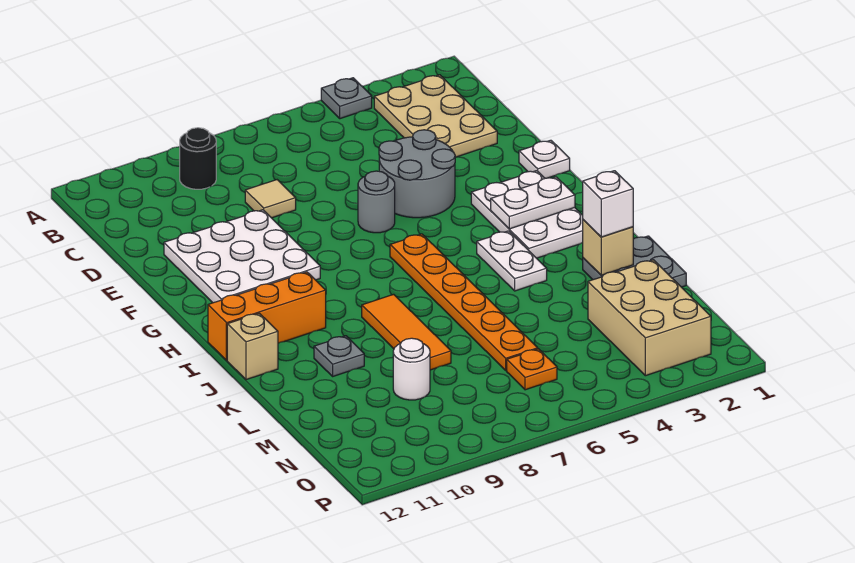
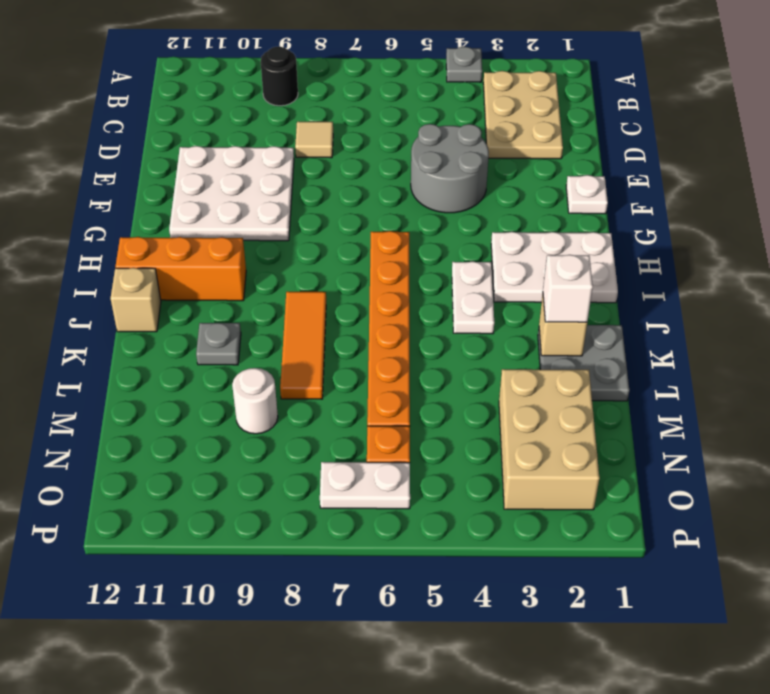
grey 1x1 round brick [358,171,395,233] -> none
white 2x3 plate [471,171,583,258] -> white 2x3 plate turned to [491,232,618,303]
white 1x2 plate [491,177,575,229] -> white 1x2 plate moved to [320,462,410,509]

